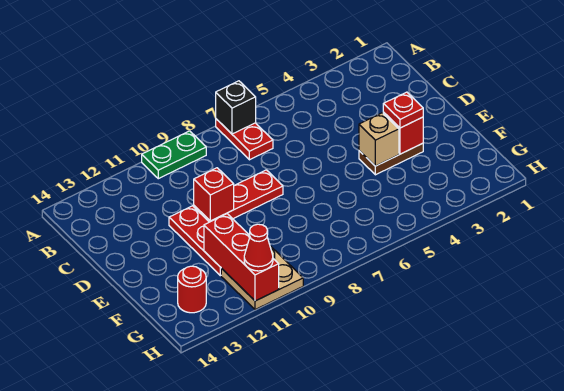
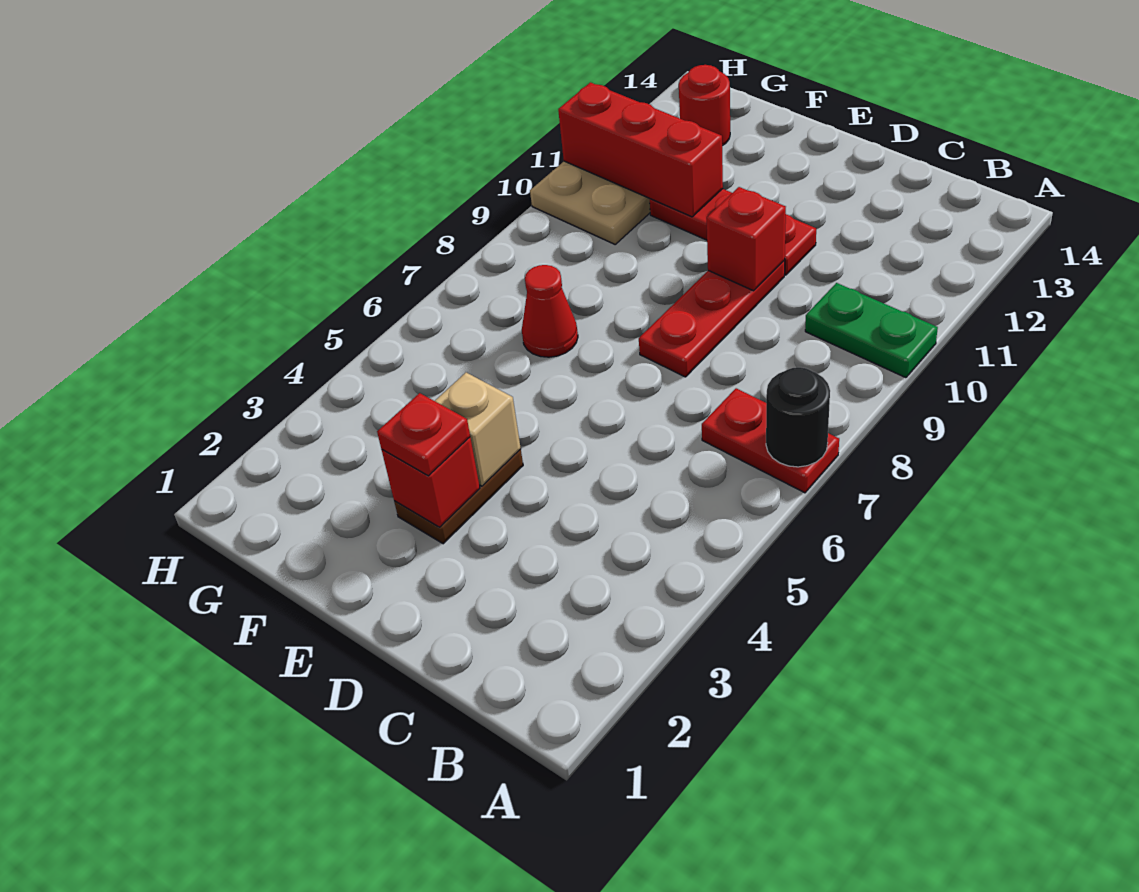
black 1x1 brick [216,81,256,134] -> black 1x1 round brick [766,367,830,467]
green 1x2 plate [142,131,206,179] -> green 1x2 plate turned to [805,283,938,378]
red 1x1 cone [244,224,273,271] -> red 1x1 cone moved to [522,265,578,357]

